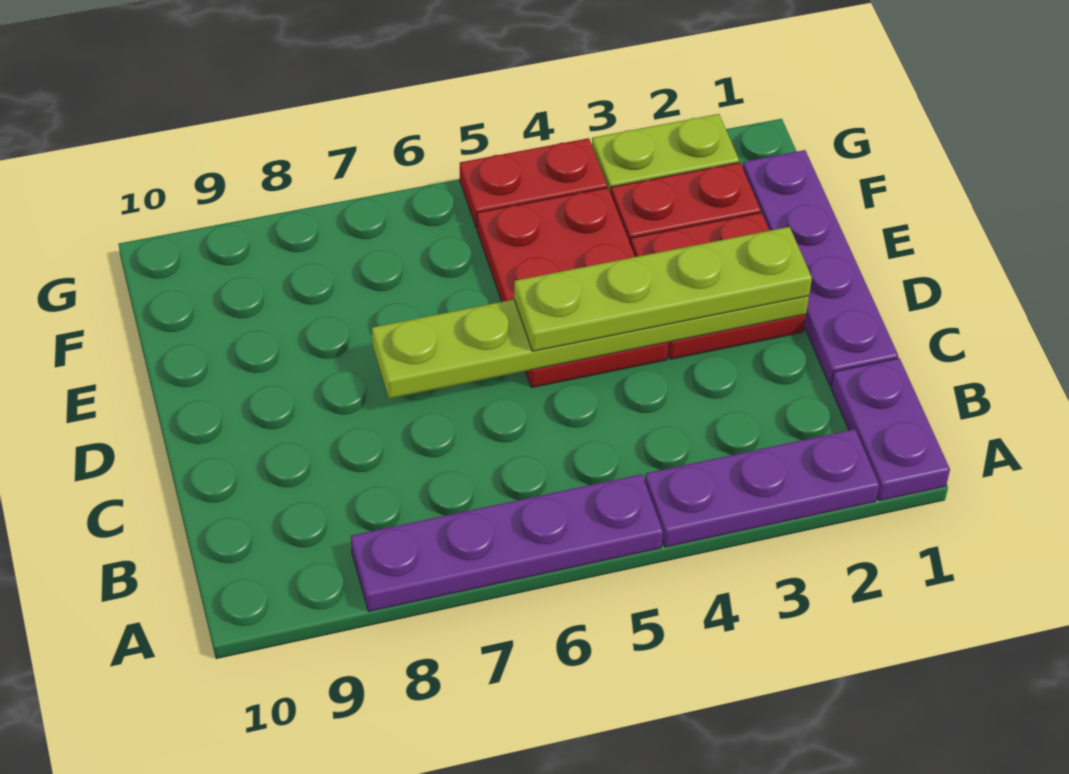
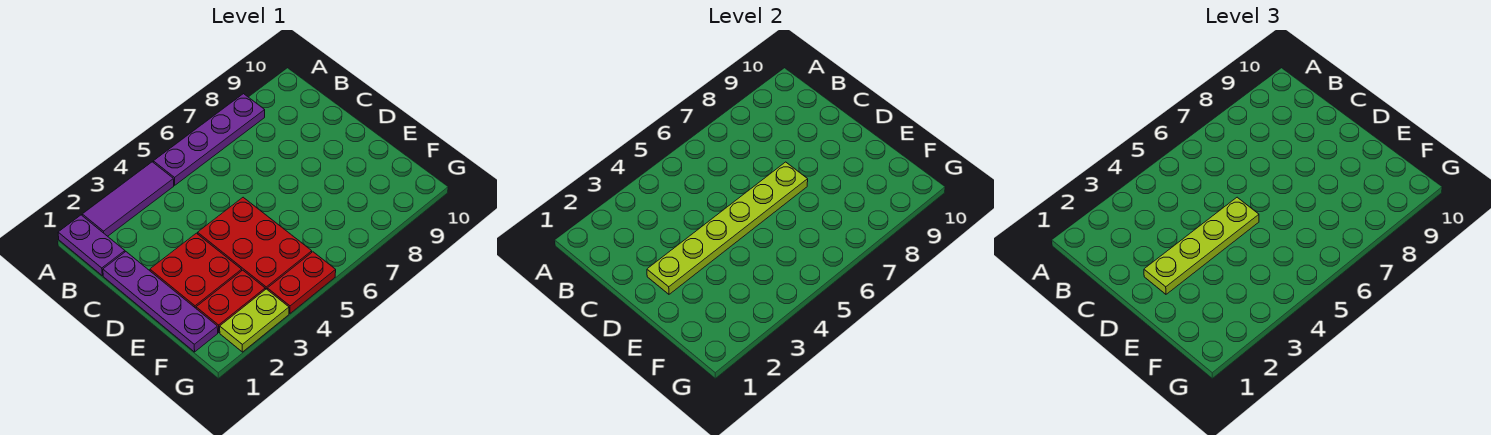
purple 1x3 plate [645,429,879,547] -> purple 1x3 tile [82,162,174,236]

